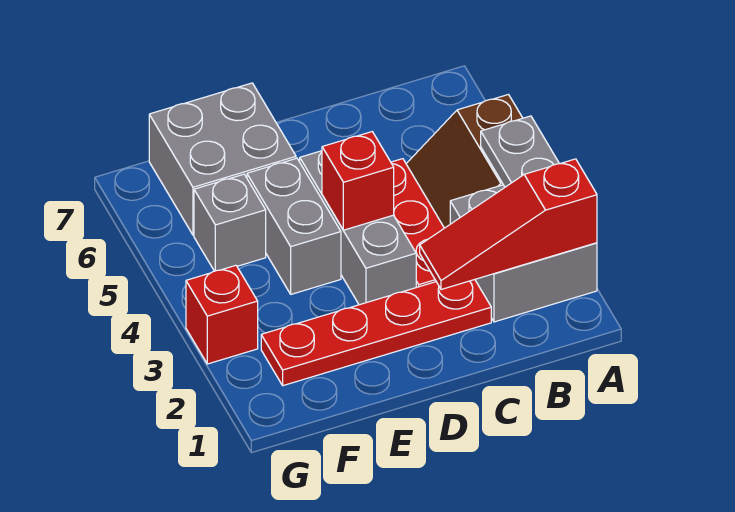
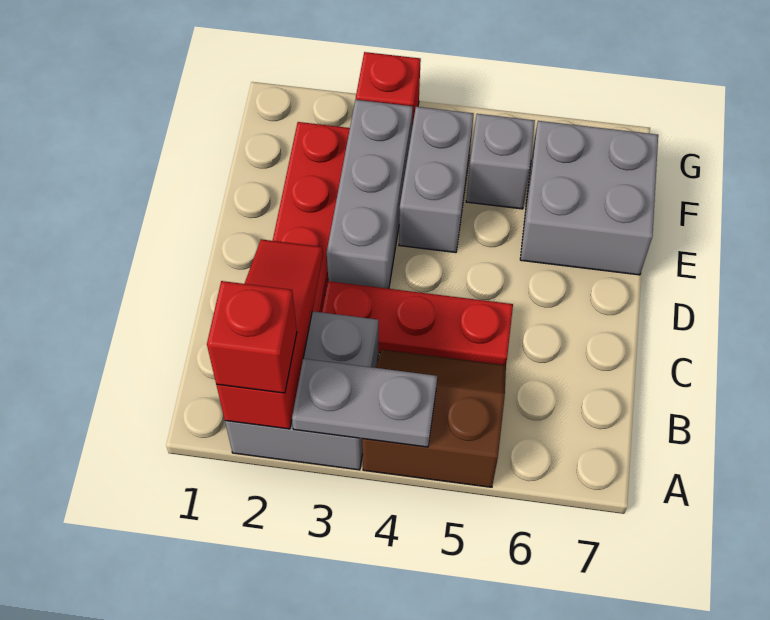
grey 1x3 brick [300,151,416,305] -> grey 1x3 brick turned to [327,100,413,289]
red 1x1 brick [322,132,394,230] -> red 1x1 brick moved to [207,281,297,393]
grey 1x2 brick [247,158,341,294] -> grey 1x2 brick turned to [399,107,474,252]

